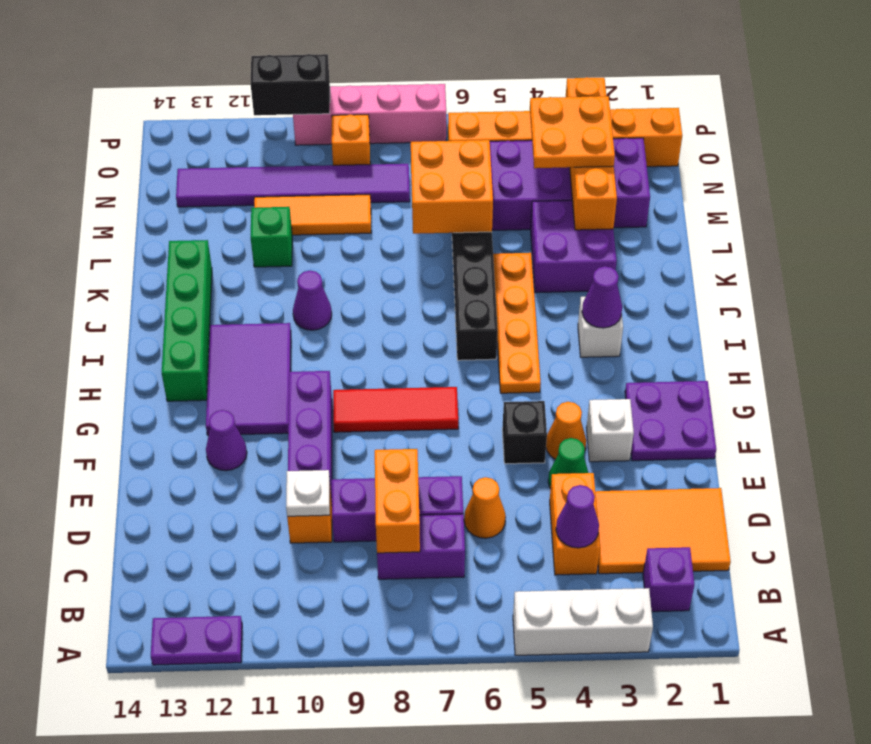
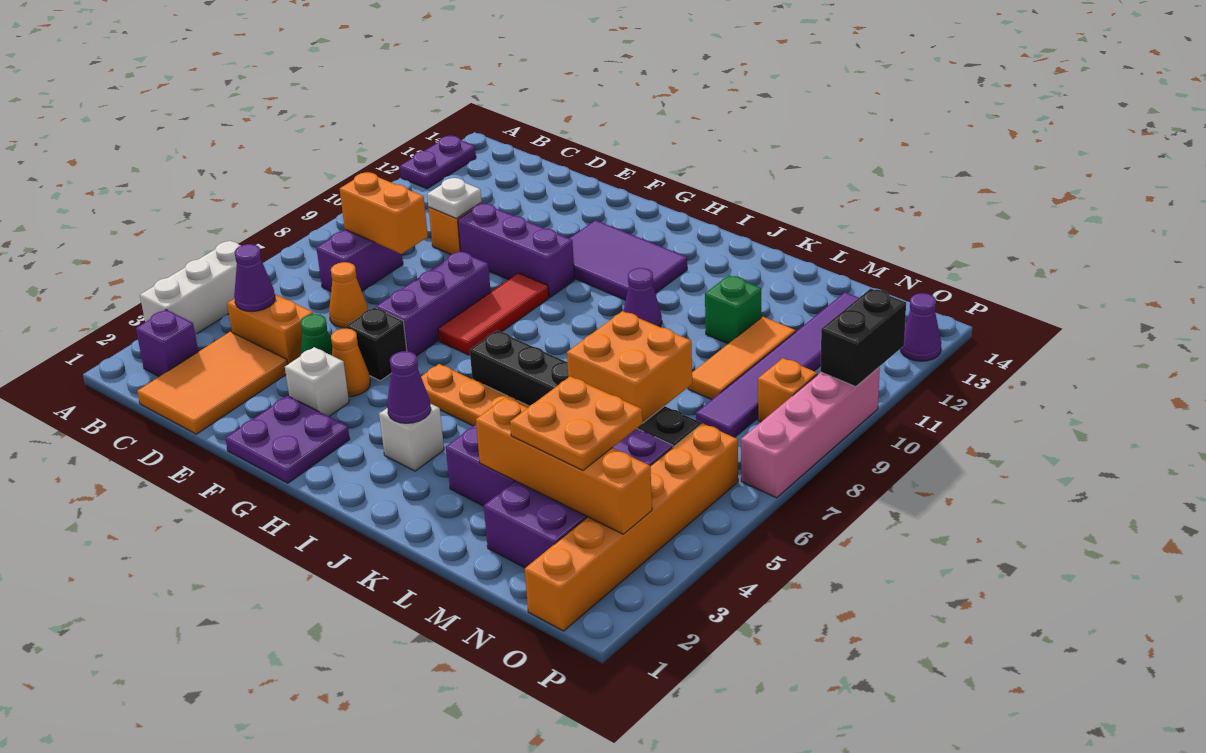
purple 1x3 brick [332,476,463,542] -> purple 1x3 brick moved to [376,251,491,356]
purple 1x1 cone [206,410,247,471] -> purple 1x1 cone moved to [900,293,941,361]
green 1x4 brick [162,240,212,401] -> none

